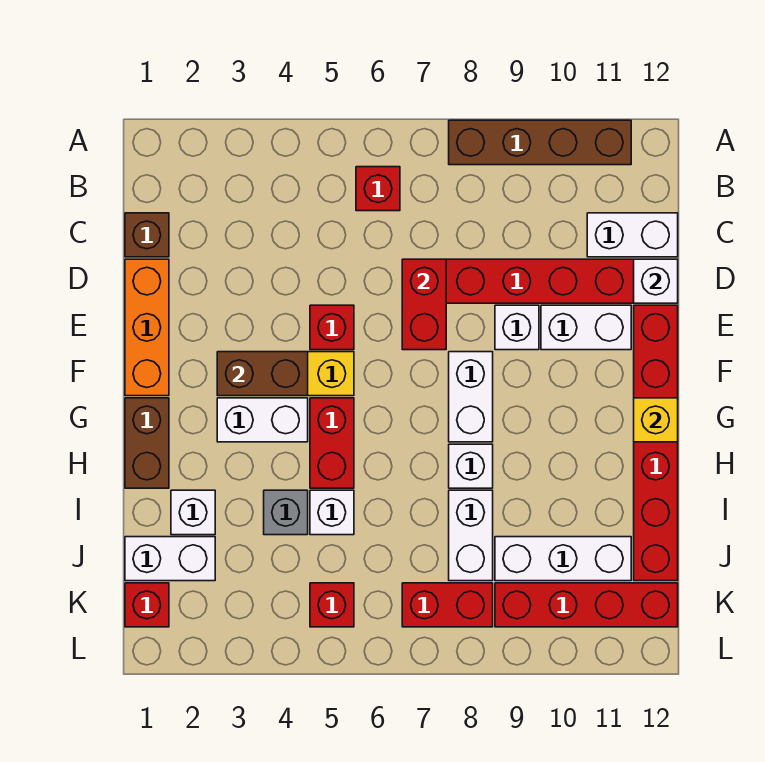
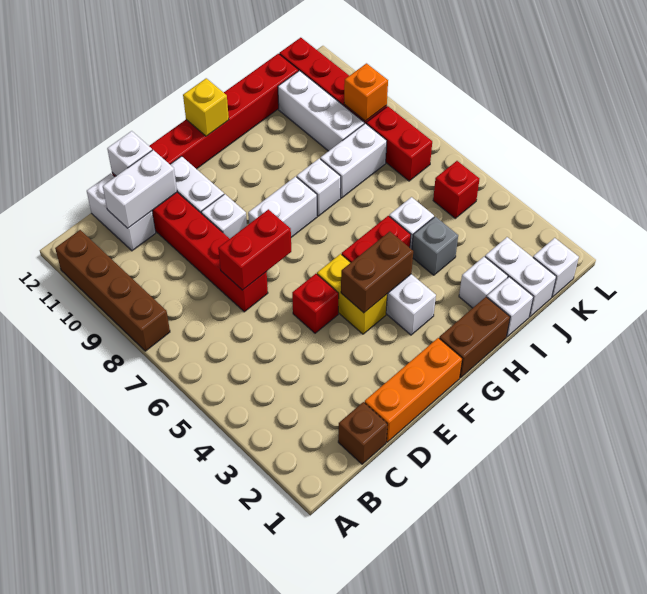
red 1x1 brick [356,167,400,211] -> none
none -> white 1x2 brick [103,150,177,228]
brown 1x2 brick [217,352,308,396] -> brown 1x2 brick turned to [341,232,413,313]
none -> white 1x1 brick [487,277,534,337]
red 1x1 brick [125,583,169,627] -> white 1x1 brick [533,238,579,297]
none -> orange 1x1 brick [344,63,388,121]

